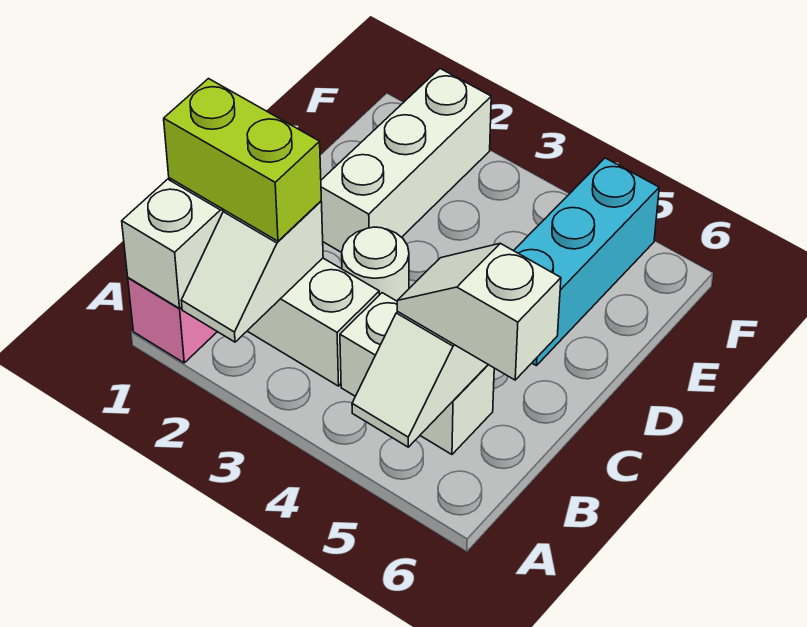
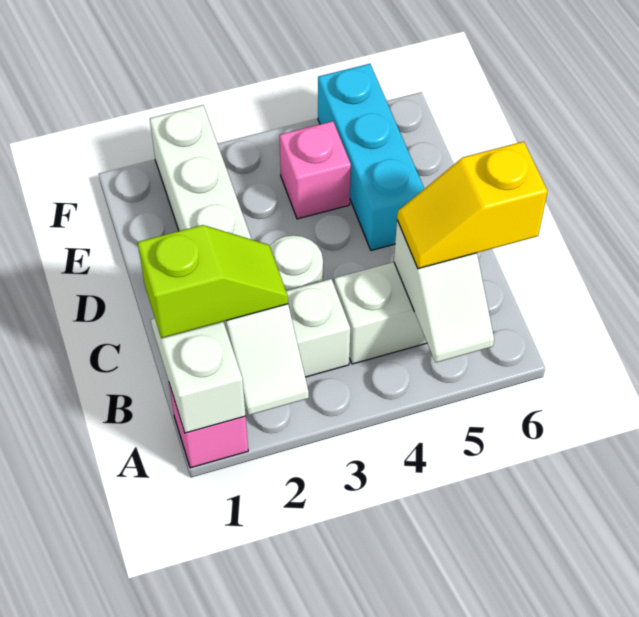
lime 1x2 brick [164,79,321,241] -> lime 1x2 slope [138,225,288,338]
white 1x2 slope [397,243,561,380] -> yellow 1x2 slope [397,142,548,269]
none -> pink 1x1 brick [280,121,351,219]

